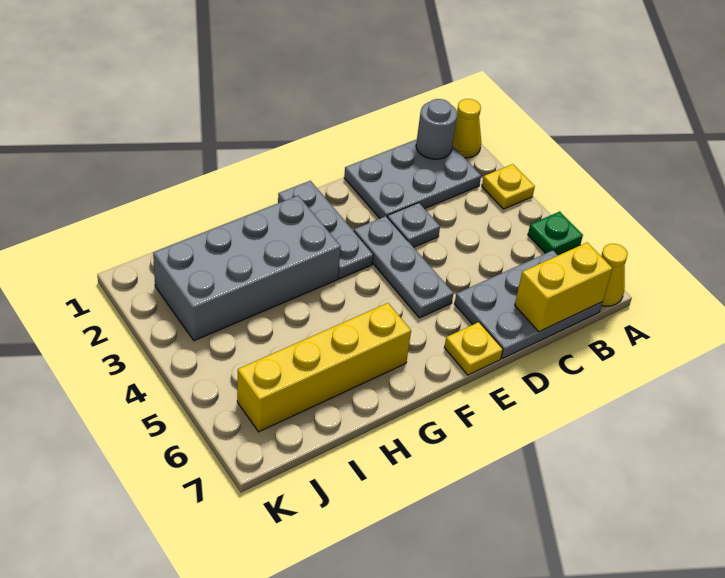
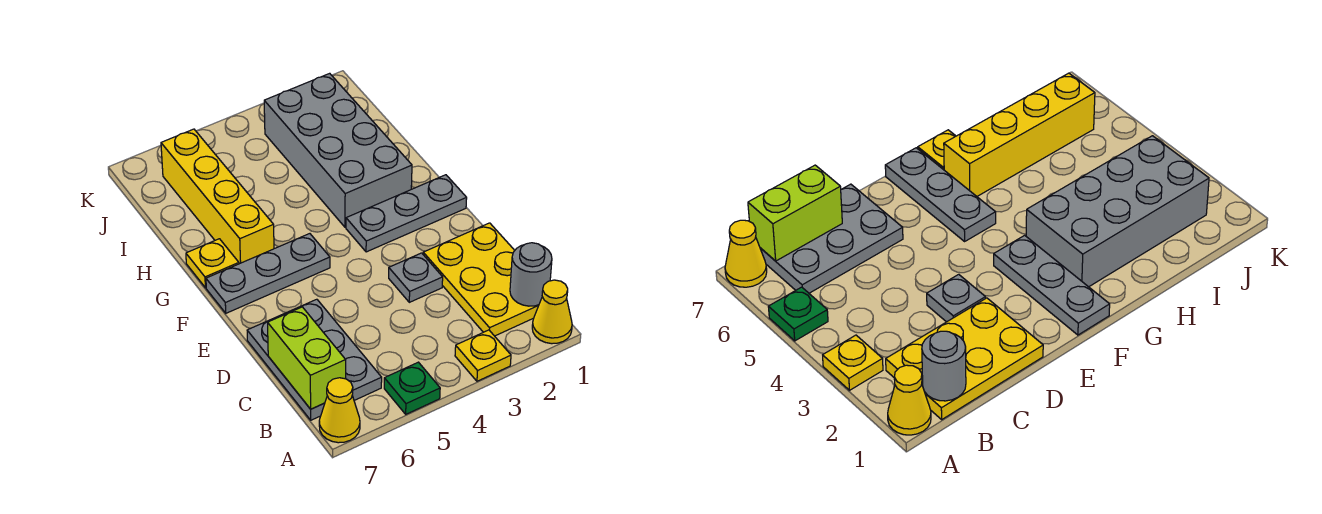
grey 2x3 plate [344,139,481,218] -> yellow 2x3 plate [423,223,539,336]
yellow 1x2 brick [515,243,613,332] -> lime 1x2 brick [268,307,346,409]
grey 1x3 plate [354,216,453,318] -> grey 1x3 plate moved to [206,234,330,313]
yellow 1x1 plate [444,322,503,375] -> yellow 1x1 plate moved to [186,239,239,288]

